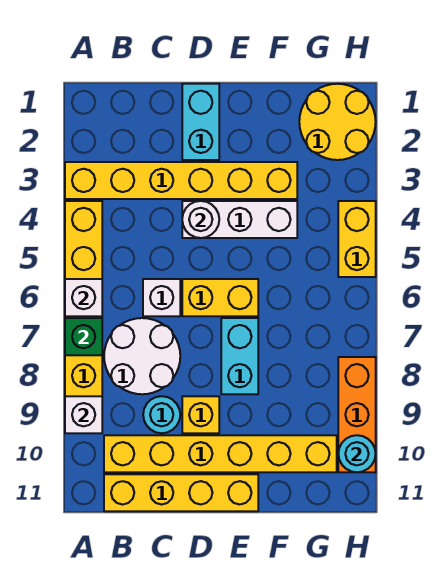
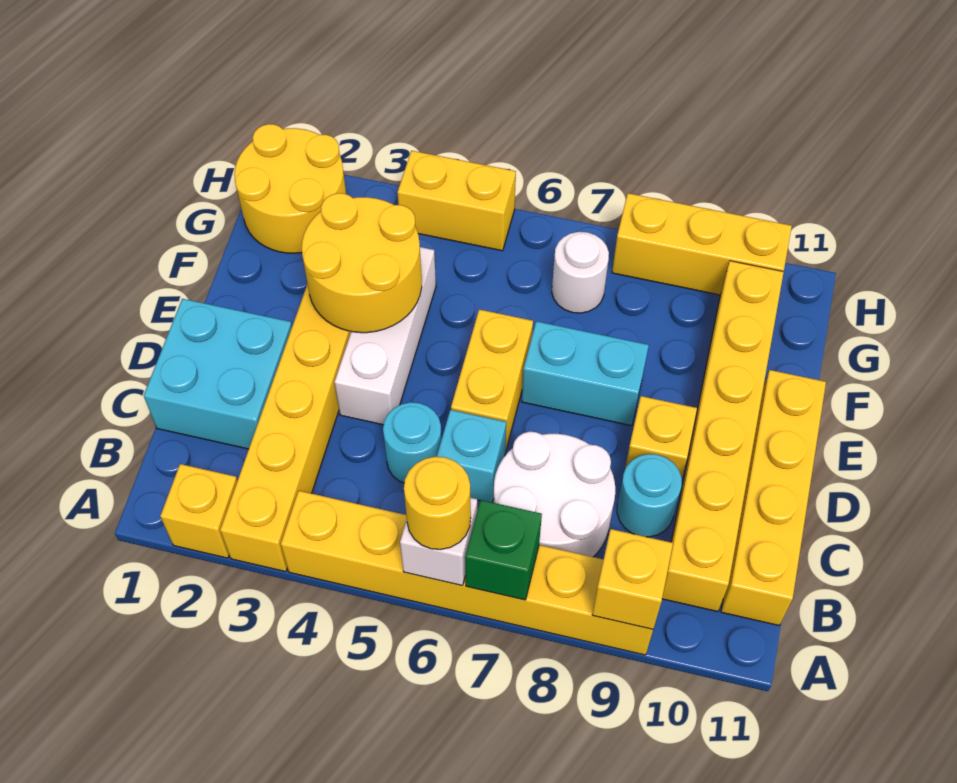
none -> yellow 1x1 brick [160,464,237,558]
none -> yellow 1x1 round brick [404,457,471,549]
white 1x1 brick [65,396,102,433] -> yellow 1x1 brick [592,529,673,629]
white 1x1 brick [143,279,180,316] -> cyan 1x1 brick [437,410,506,502]
cyan 1x2 brick [182,84,219,160] -> cyan 2x2 brick [144,299,292,449]
white 1x1 round brick [182,201,219,238] -> white 1x1 round brick moved to [552,232,609,313]
none -> yellow 2x2 round brick [302,193,422,333]
orange 1x3 brick [338,357,376,472] -> yellow 1x3 brick [612,193,792,295]
cyan 1x1 round brick [338,435,376,472] -> cyan 1x1 round brick moved to [383,402,442,483]

